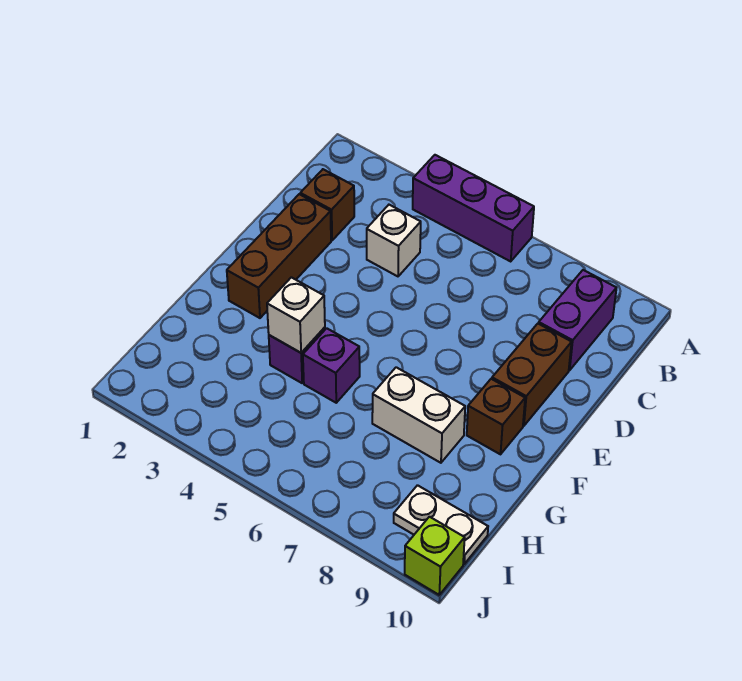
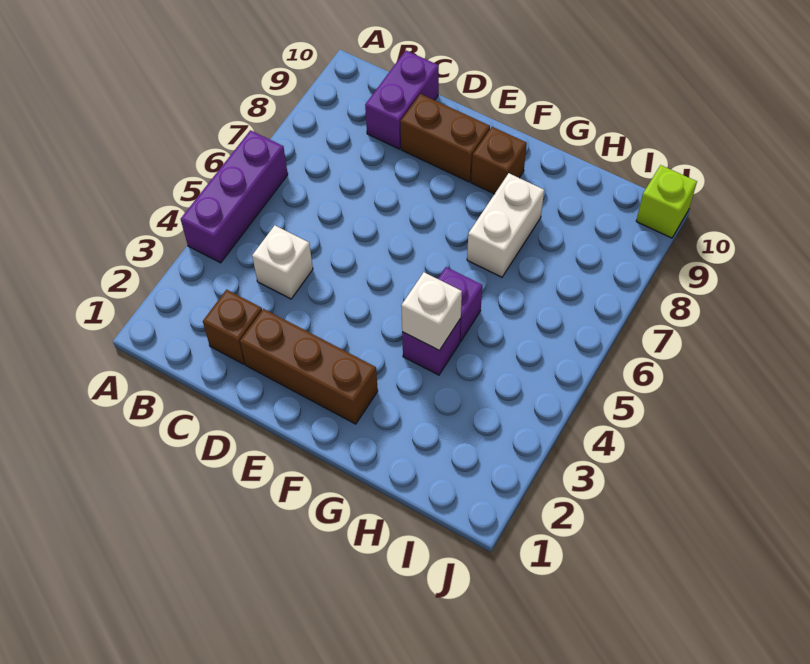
purple 1x2 brick [539,270,616,370] -> purple 1x2 brick turned to [365,51,439,149]
white 1x2 plate [394,485,488,564] -> none

